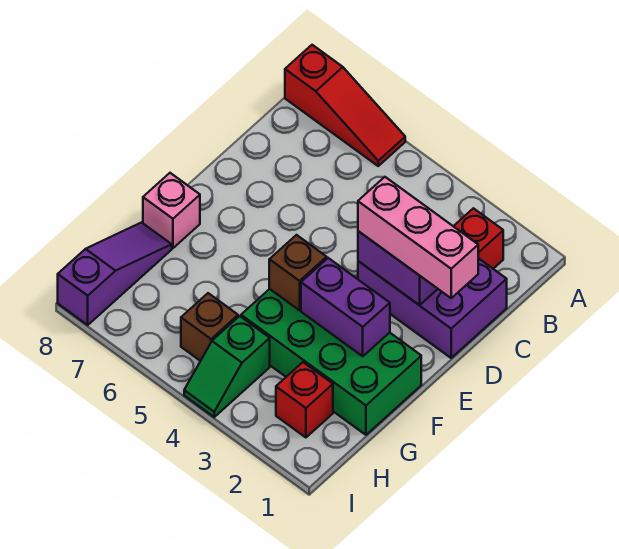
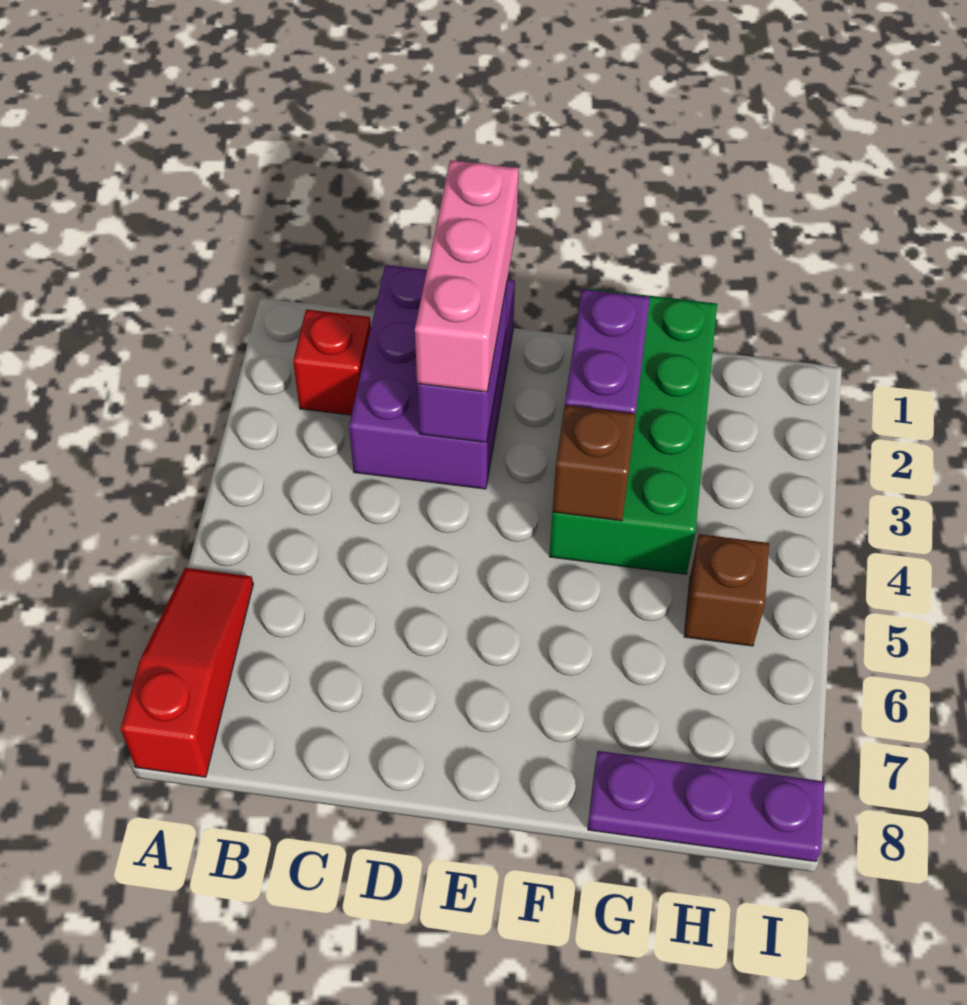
pink 1x1 brick [143,173,200,248] -> none
purple 1x3 slope [58,223,172,325] -> purple 1x3 plate [588,751,824,862]
red 1x1 brick [276,362,333,437] -> none
green 1x2 slope [184,316,270,417] -> none

